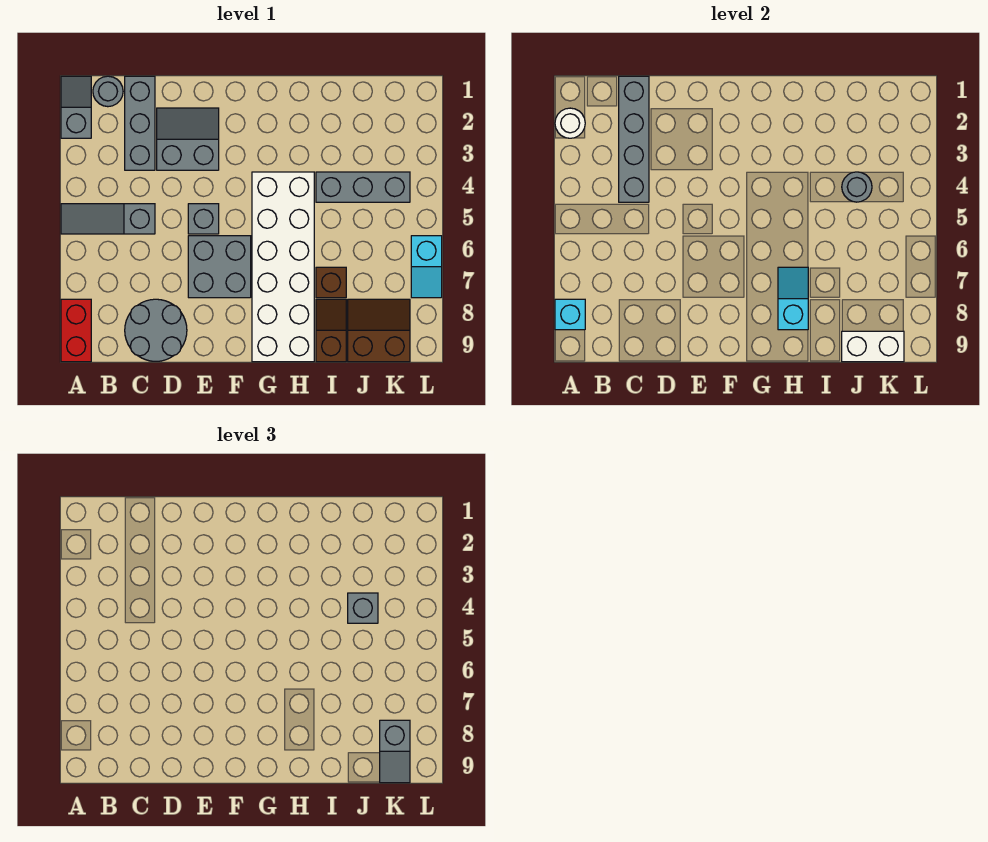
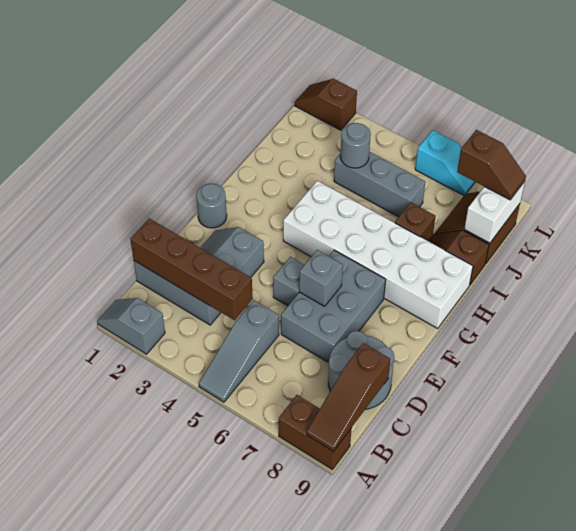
white 1x1 round brick [555,108,585,138] -> none
red 1x2 brick [61,299,91,362] -> brown 1x2 brick [279,395,351,470]
cyan 1x1 brick [555,299,585,330] -> none
none -> brown 1x3 slope [307,343,390,452]
grey 1x1 round brick [93,76,123,107] -> grey 1x1 round brick moved to [196,184,227,228]
grey 1x4 brick [619,76,649,202] -> brown 1x4 brick [130,218,253,320]
grey 2x2 brick [188,236,251,298] -> grey 2x3 brick [281,250,386,363]
cyan 1x2 slope [778,267,808,330] -> none
grey 1x3 brick [316,172,410,202] -> grey 1x3 brick turned to [334,152,425,217]
grey 1x1 brick [348,593,378,623] -> grey 1x1 brick moved to [299,250,343,306]
grey 1x2 slope [380,720,410,783] -> brown 1x2 slope [457,130,526,200]
none -> brown 1x2 slope [295,79,357,130]

